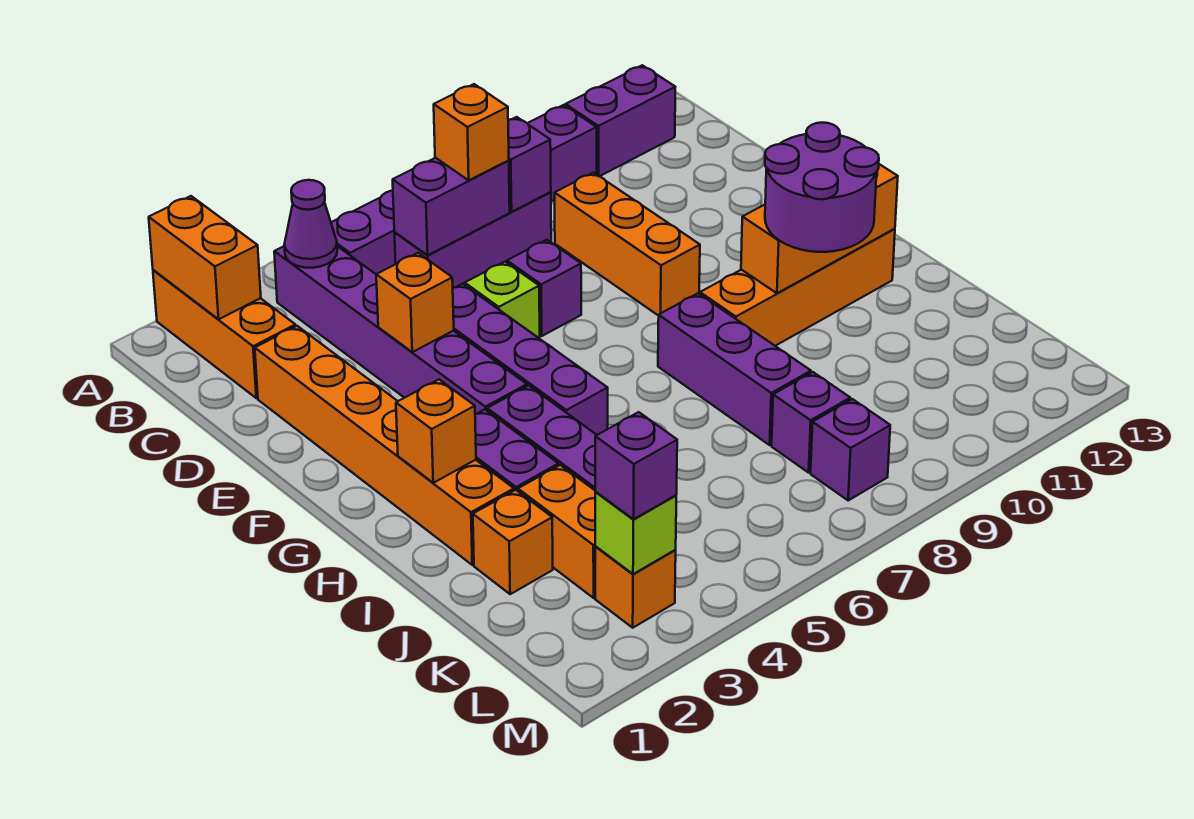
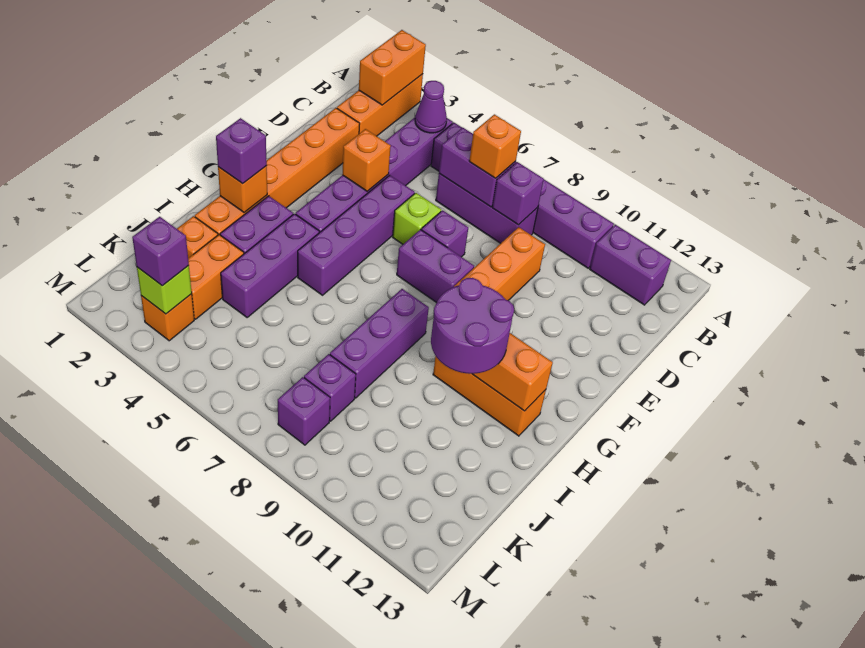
none -> purple 1x2 brick [397,230,474,303]
none -> purple 1x1 brick [216,118,267,184]
orange 1x4 brick [700,229,895,346] -> orange 1x3 brick [433,356,546,436]

